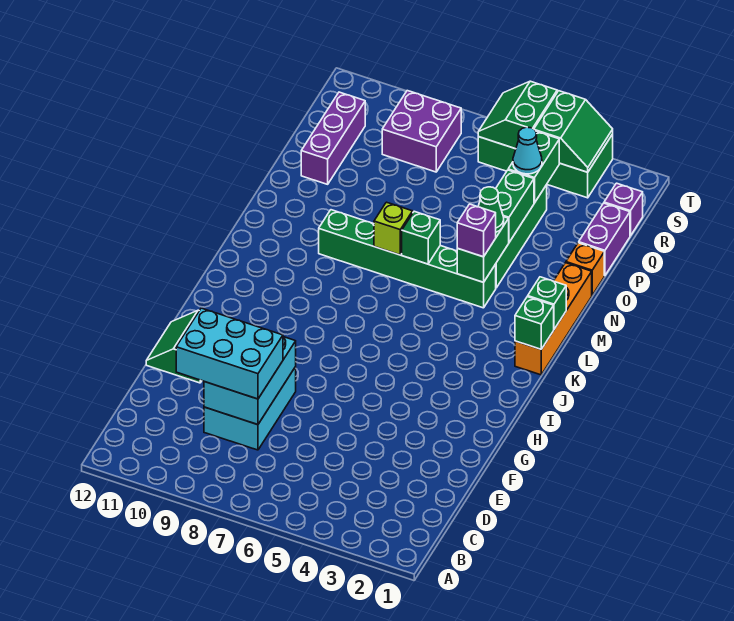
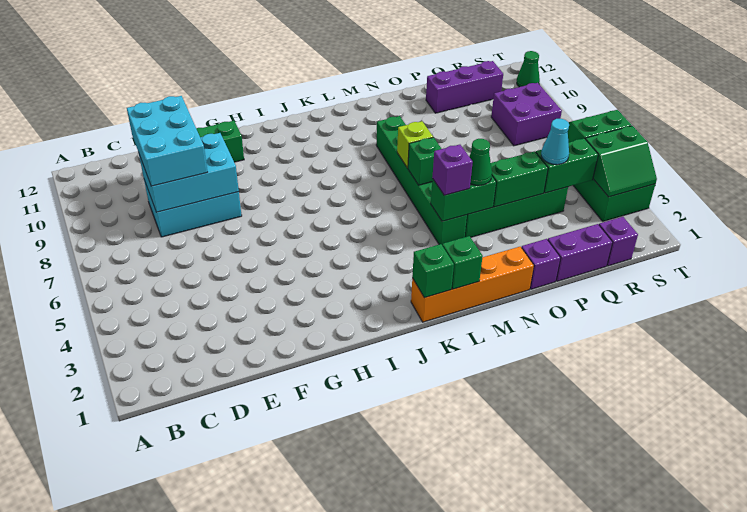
orange 1x1 brick [566,243,604,295] -> purple 1x1 brick [522,239,560,289]
none -> green 1x1 cone [517,51,540,87]

